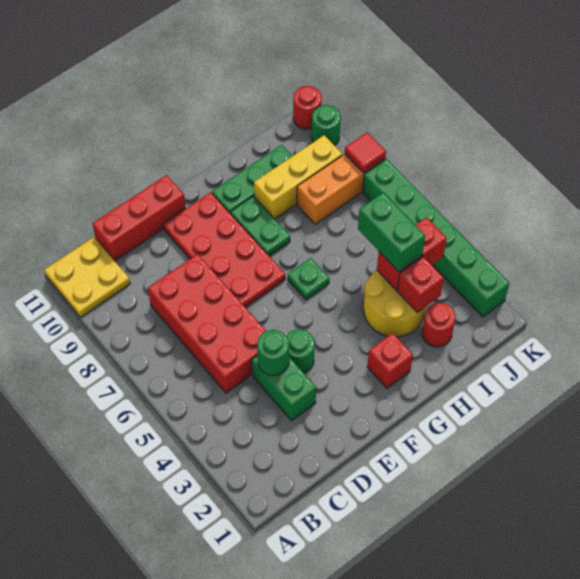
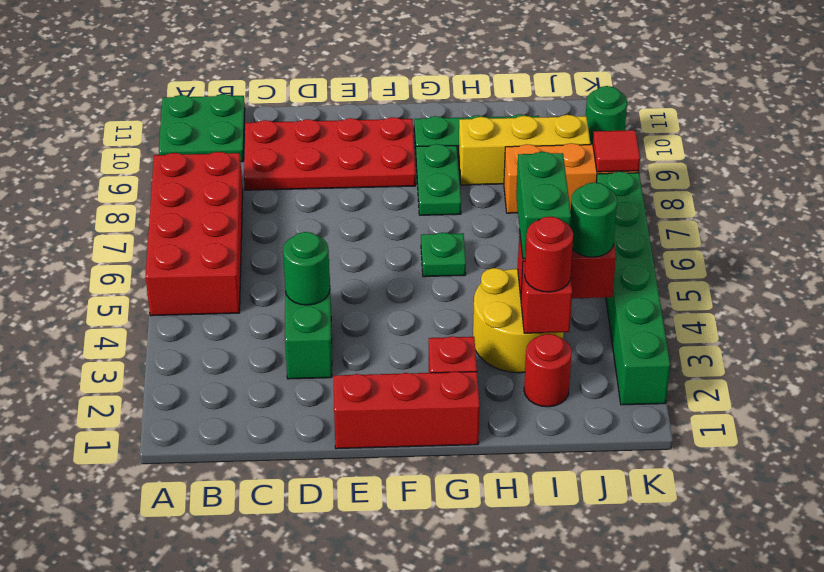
yellow 2x2 plate [44,237,130,317] -> green 2x2 plate [159,94,245,162]
red 2x4 brick [148,254,266,393] -> red 2x4 brick moved to [146,152,243,316]
red 1x3 brick [92,175,186,261] -> red 1x3 brick moved to [334,371,480,449]
green 1x1 round brick [286,330,315,373] -> green 1x1 round brick moved to [570,182,617,257]
red 2x4 plate [163,192,285,308] -> red 2x4 plate turned to [244,117,416,190]
red 1x1 round brick [293,86,322,129] -> red 1x1 round brick moved to [525,216,573,292]

